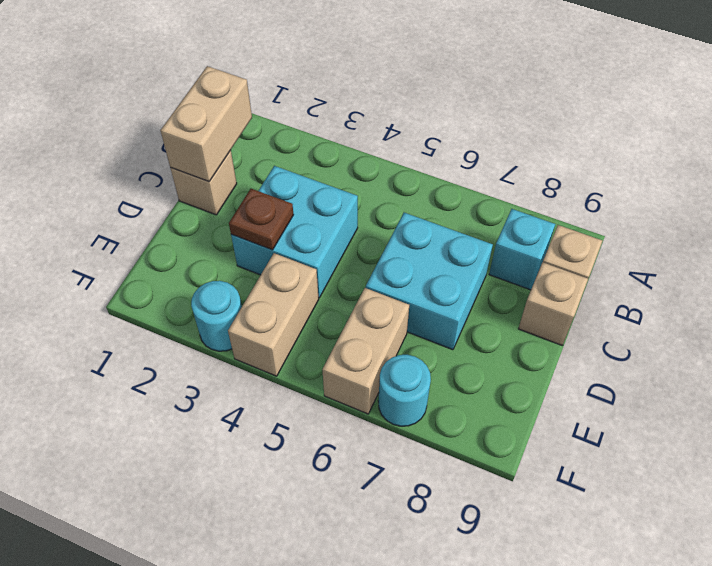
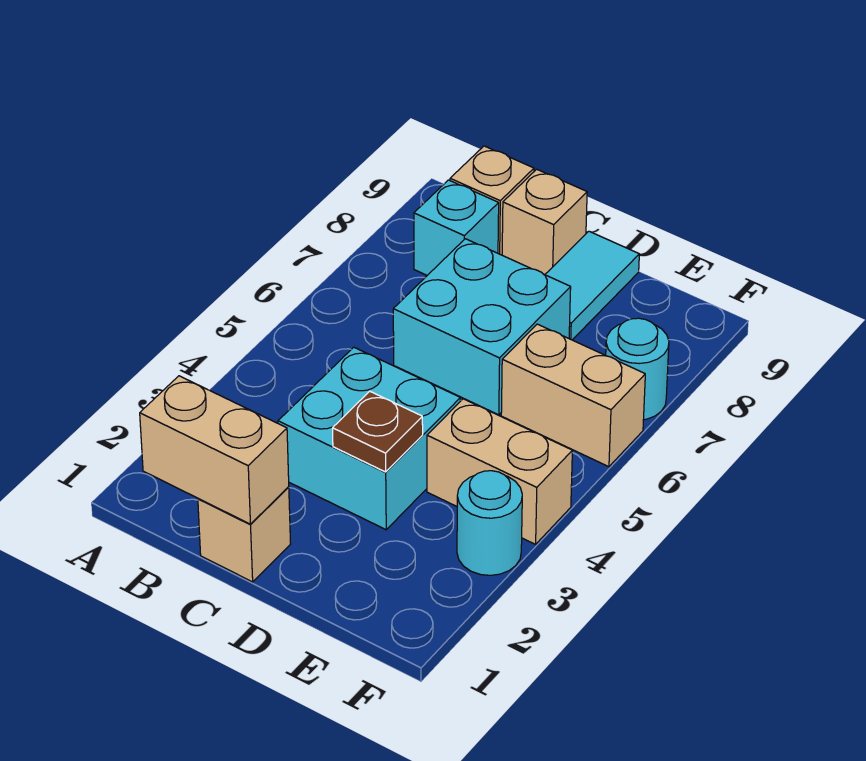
none -> cyan 1x2 tile [545,231,639,340]

